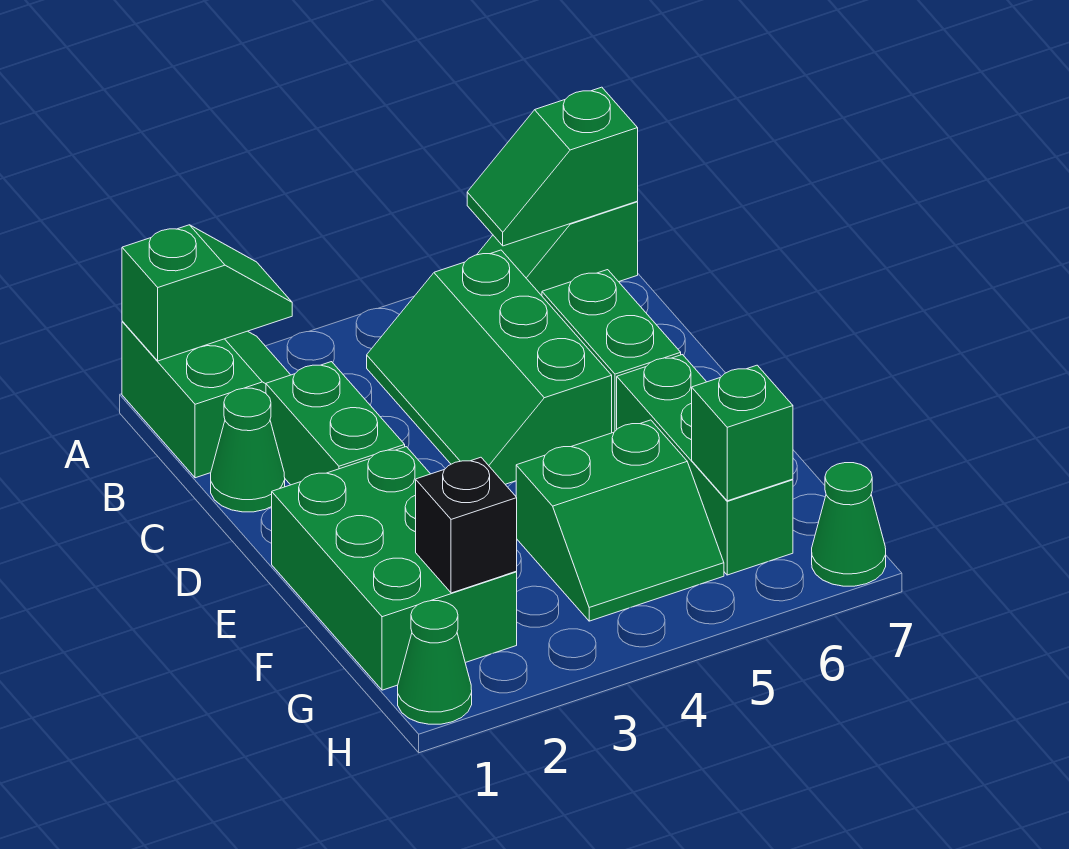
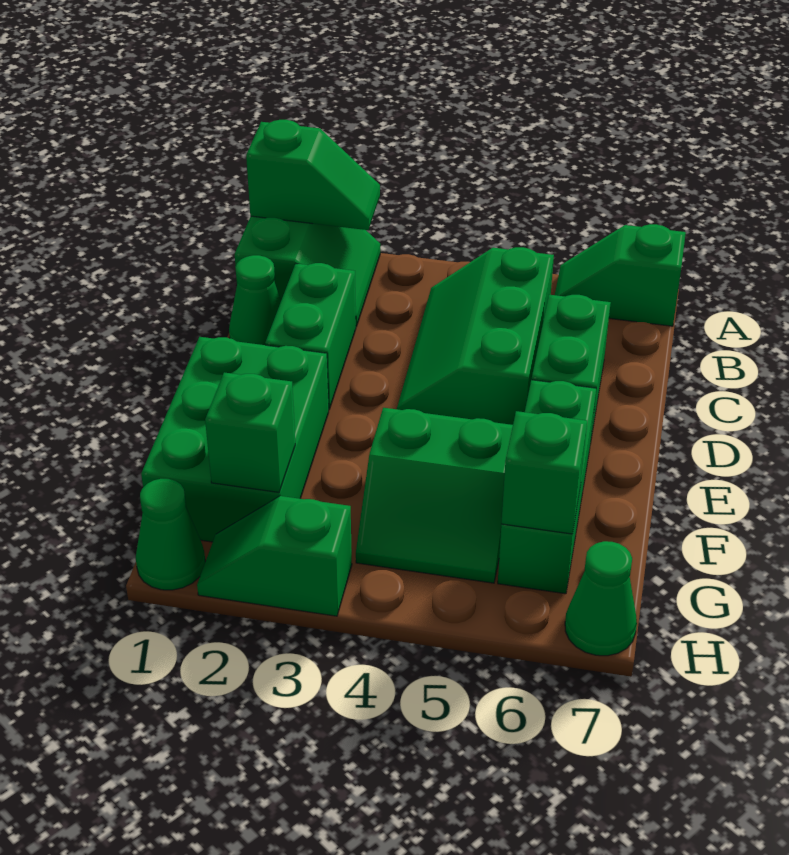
green 1x2 slope [467,87,638,246] -> green 1x2 slope moved to [197,496,352,616]
black 1x1 brick [416,457,517,593] -> green 1x1 brick [205,372,295,492]

